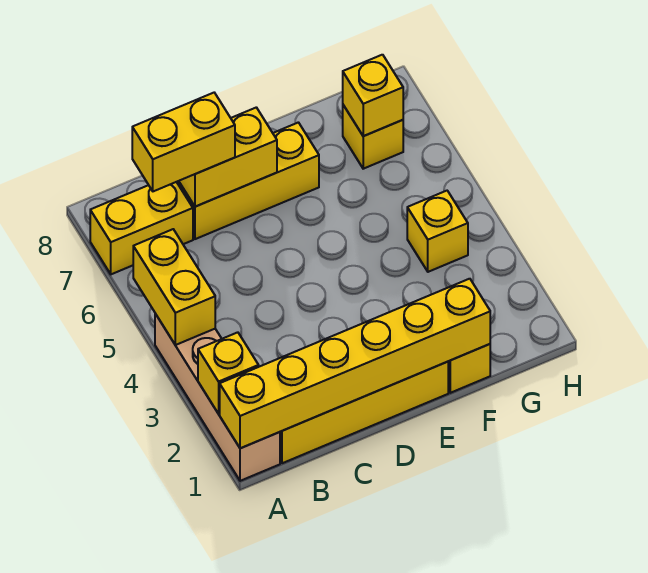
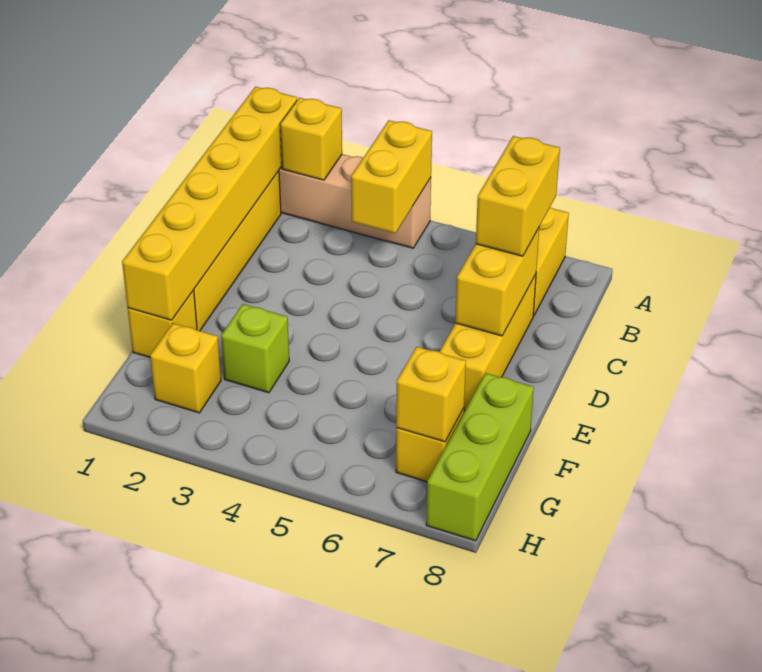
yellow 1x2 brick [133,229,215,345] -> yellow 1x2 brick turned to [351,120,432,233]
none -> lime 1x1 brick [221,304,289,393]
none -> lime 1x3 brick [426,373,534,541]
yellow 1x1 brick [407,191,468,272] -> yellow 1x1 brick moved to [150,323,221,413]

